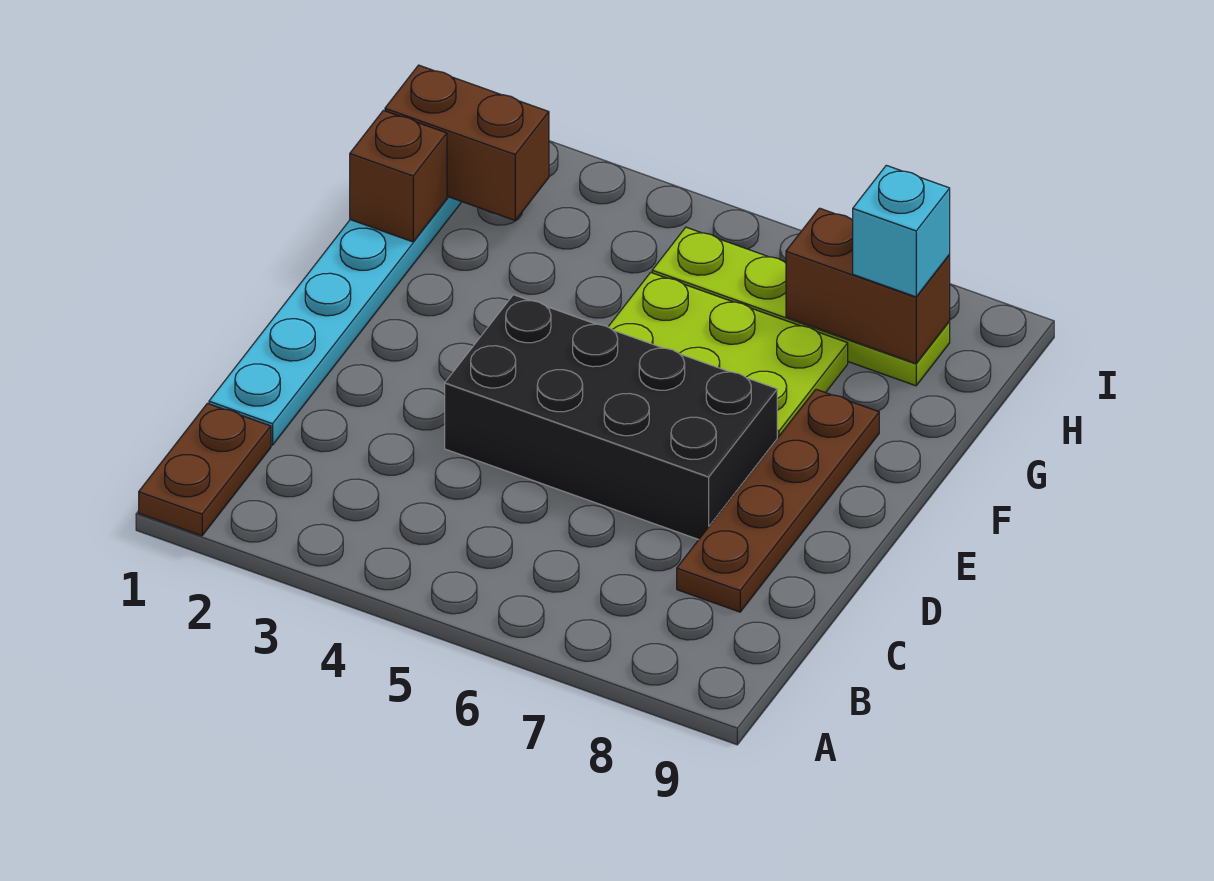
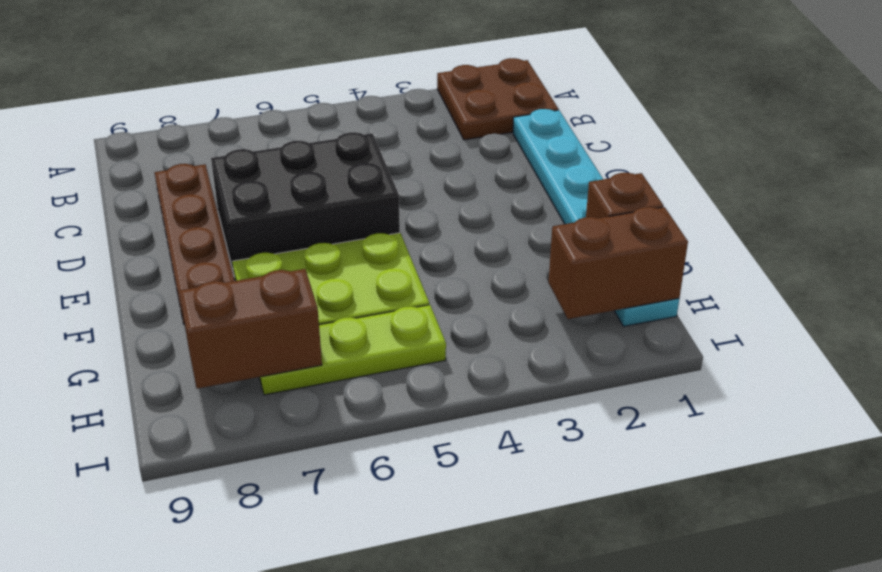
brown 1x2 plate [139,403,271,536] -> brown 2x2 plate [437,58,558,140]
black 2x4 brick [445,295,777,540] -> black 2x3 brick [211,132,400,273]
lime 1x4 plate [652,227,950,386] -> lime 1x3 plate [259,305,446,395]
cyan 1x1 brick [853,165,950,297] -> none

